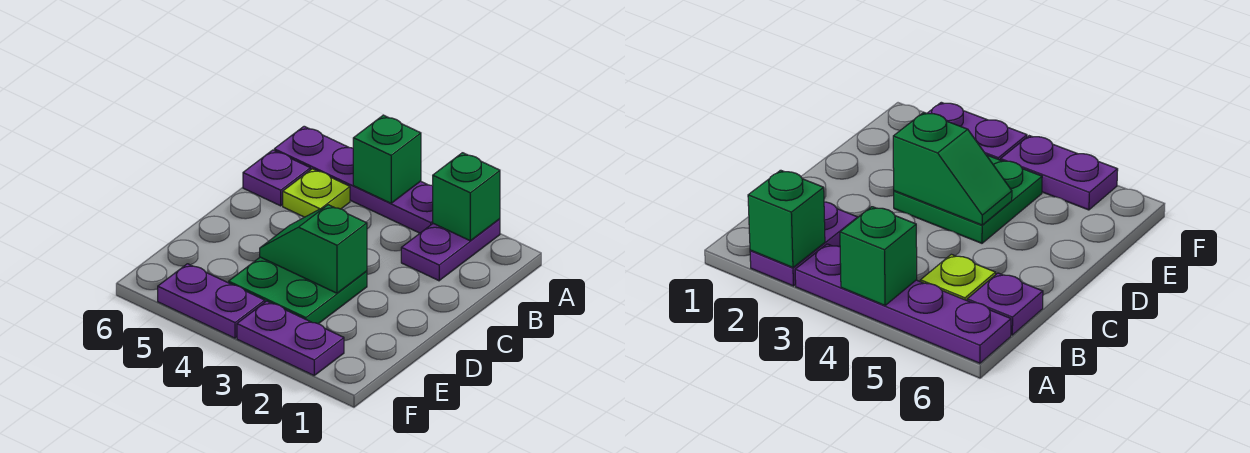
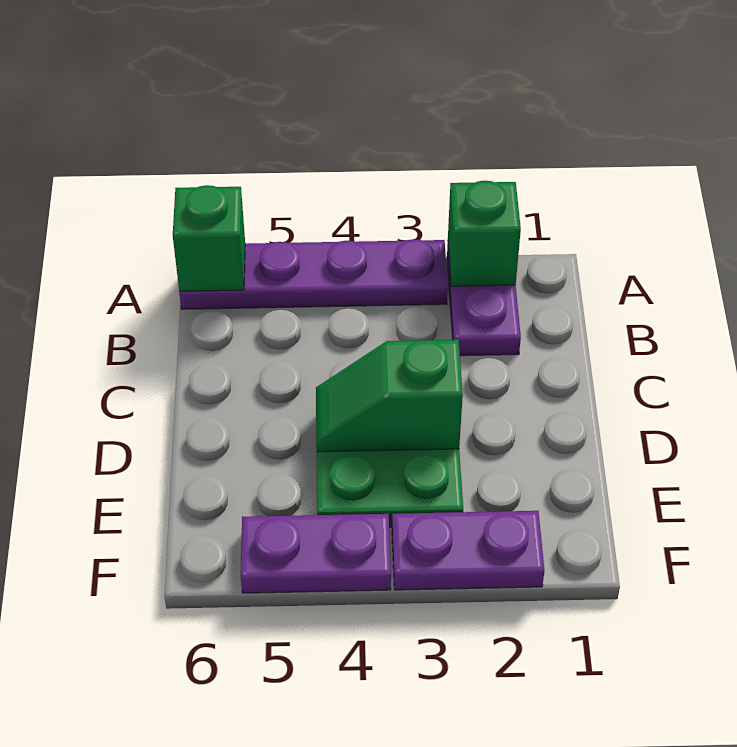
green 1x1 brick [353,115,421,203] -> green 1x1 brick moved to [173,185,245,291]
lime 1x1 plate [283,169,350,217] -> none
purple 1x1 plate [243,150,310,206] -> none

